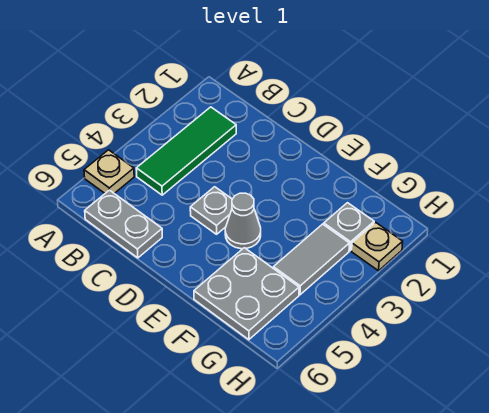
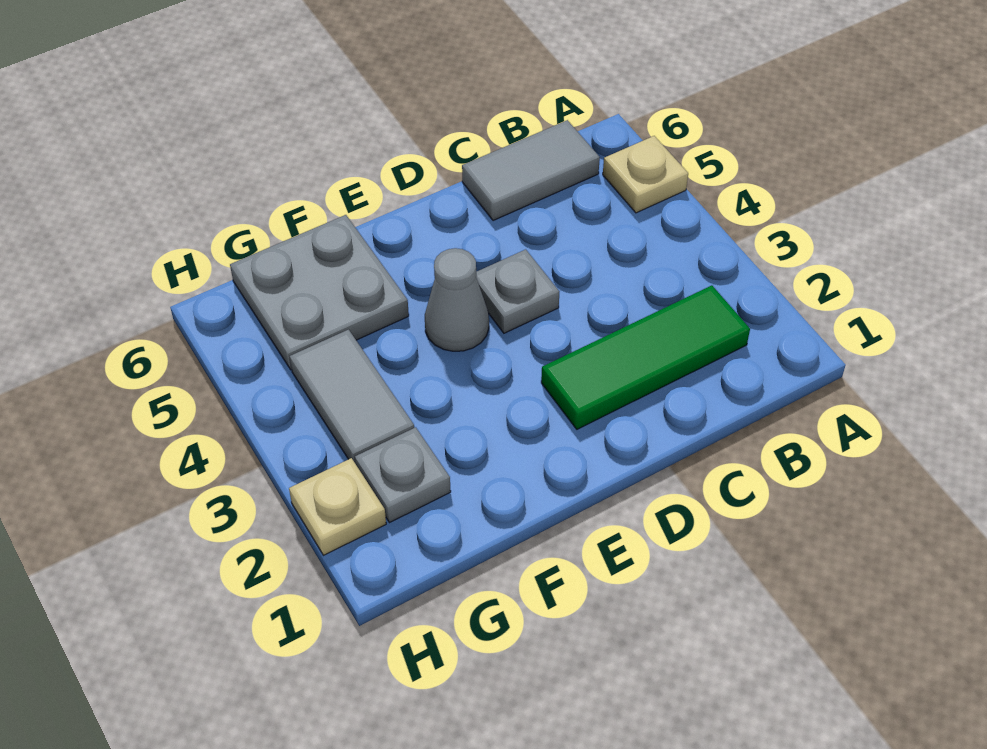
green 1x3 tile [136,107,236,195] -> green 1x3 tile turned to [541,285,750,429]
grey 1x2 plate [85,190,162,258] -> grey 1x2 tile [462,120,600,221]

